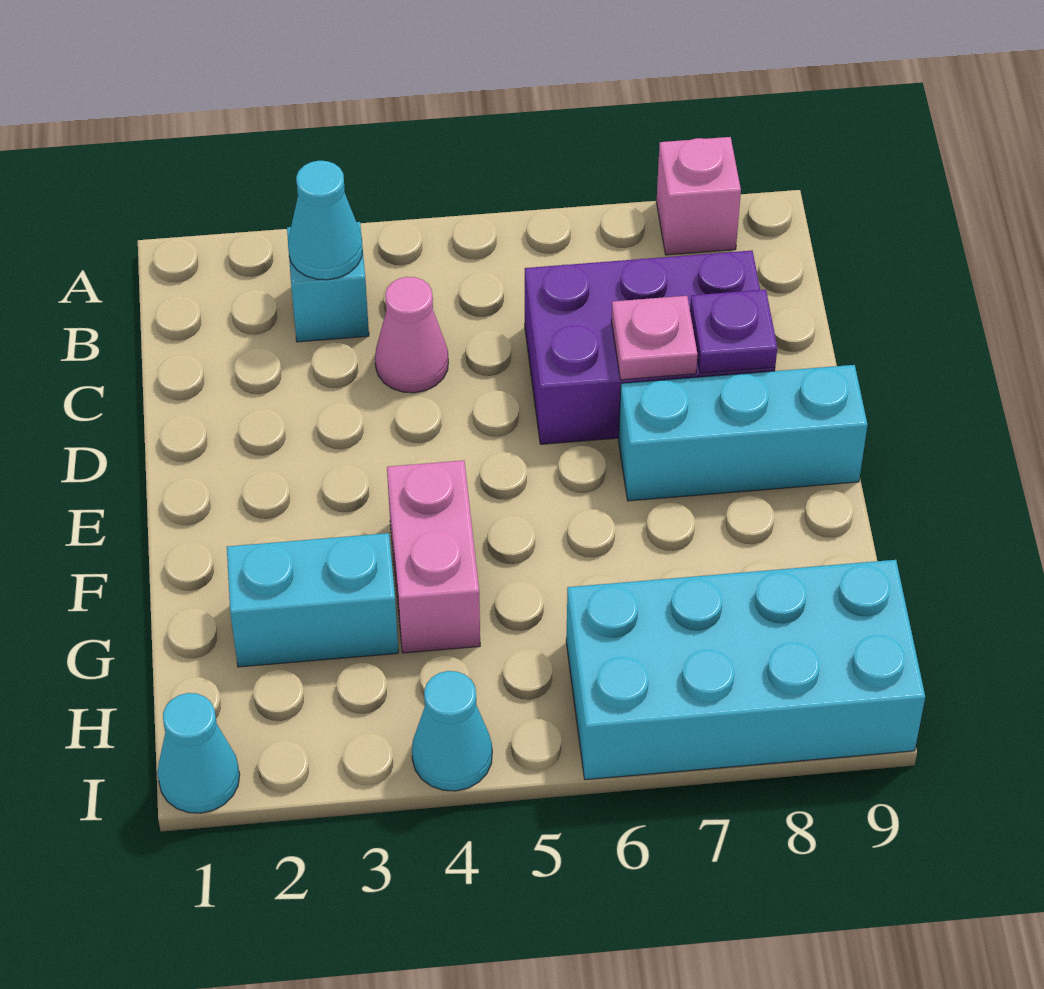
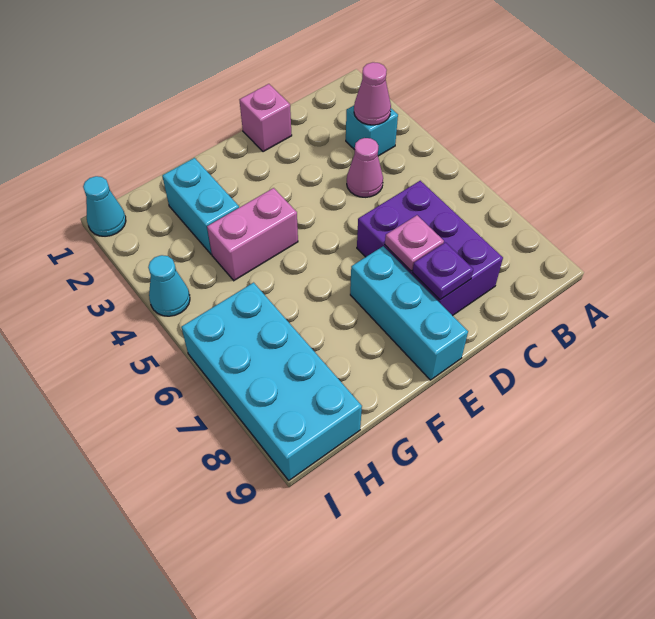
pink 1x1 brick [656,137,741,255] -> pink 1x1 brick moved to [240,84,292,152]
cyan 1x1 cone [288,161,363,280] -> pink 1x1 cone [354,62,391,125]

